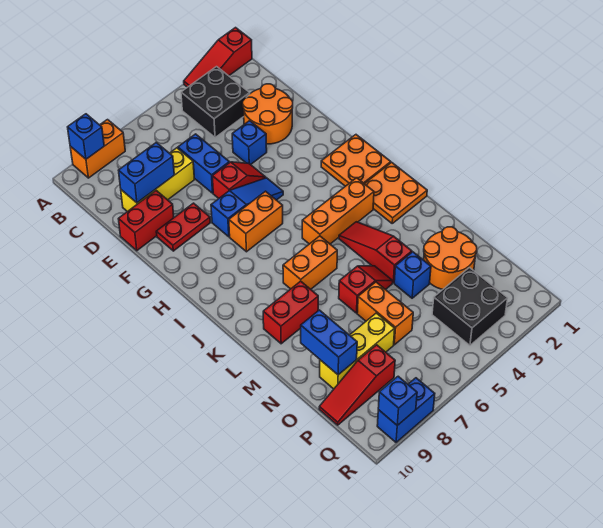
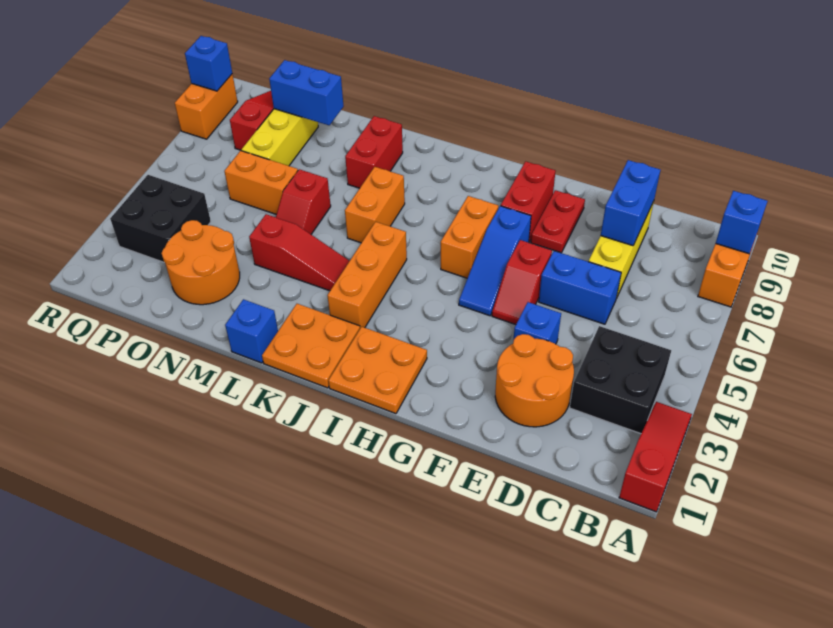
red 1x2 brick [119,191,174,251] -> red 1x2 brick moved to [501,161,556,242]
blue 1x1 brick [394,252,431,298] -> blue 1x1 brick moved to [225,299,278,363]
blue 1x2 brick [377,378,435,442] -> orange 1x2 brick [175,74,238,139]

